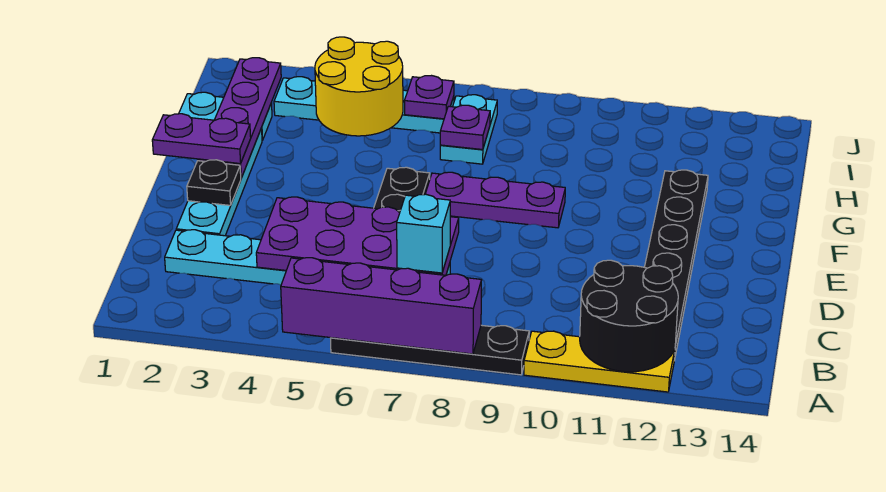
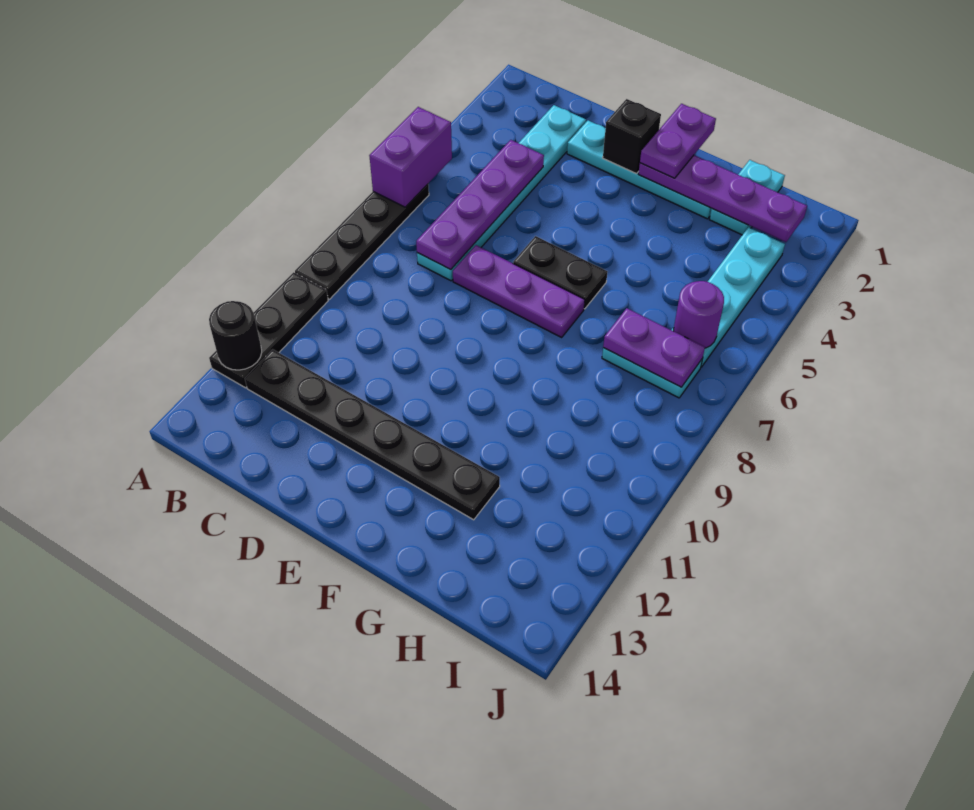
purple 1x4 brick [281,258,481,354] -> purple 1x2 brick [369,107,452,207]
yellow 1x3 plate [524,331,675,392] -> black 1x3 plate [209,272,328,388]
black 2x2 round brick [580,260,678,372] -> black 1x1 round brick [209,301,262,370]
purple 2x4 plate [256,197,459,275] -> purple 1x4 plate [416,140,544,270]
cyan 1x1 brick [397,194,450,273] -> none
black 1x1 plate [187,160,241,205] -> black 1x1 brick [603,99,661,174]
purple 1x3 plate [425,172,565,228] -> purple 1x3 plate turned to [453,245,585,337]
yellow 2x2 round brick [315,37,403,136] -> none
purple 1x1 plate [440,105,490,150] -> purple 1x2 plate [603,308,705,387]
purple 1x1 plate [404,76,454,119] -> purple 1x1 round brick [674,281,724,348]

